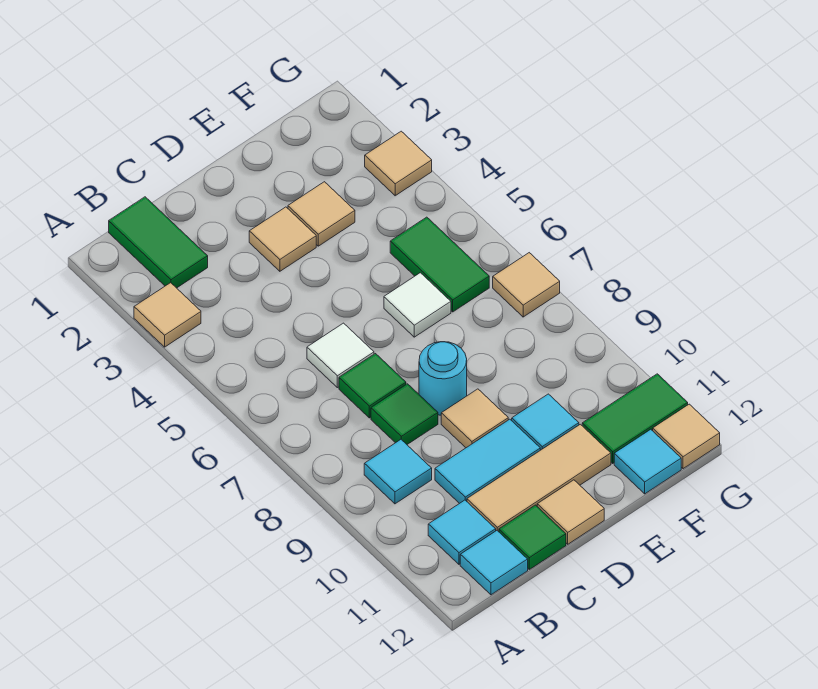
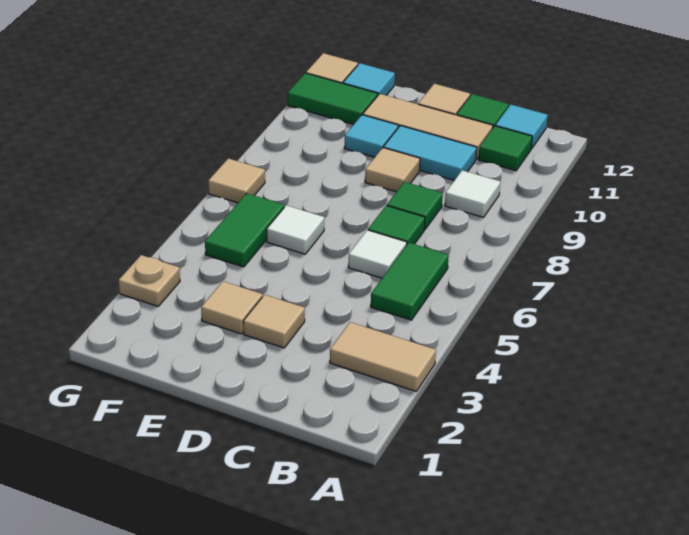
tan 1x1 tile [134,283,201,347] -> tan 1x2 tile [330,322,436,391]
green 1x2 tile [109,197,208,288] -> green 1x2 tile moved to [371,243,449,320]
cyan 1x1 tile [364,440,432,504] -> white 1x1 tile [445,170,500,217]
cyan 1x1 tile [428,500,496,564] -> green 1x1 tile [478,126,532,171]
cyan 1x1 round brick [419,342,467,415] -> none
tan 1x1 tile [365,131,432,196] -> tan 1x1 plate [119,255,180,306]

